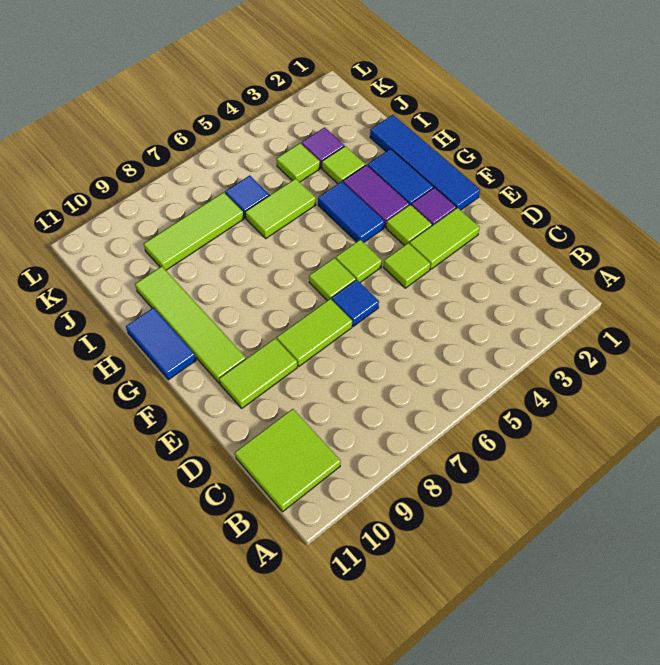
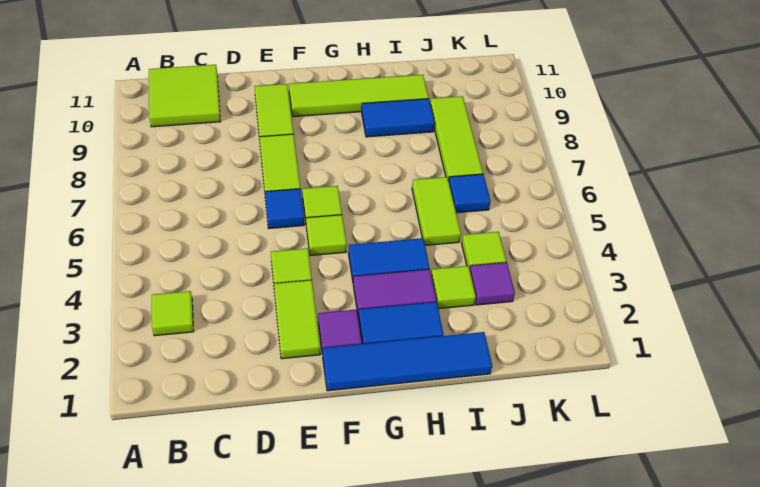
lime 1x1 tile [386,205,432,246] -> lime 1x1 tile moved to [152,291,194,336]
blue 1x2 tile [126,308,196,380] -> blue 1x2 tile moved to [362,99,435,137]

